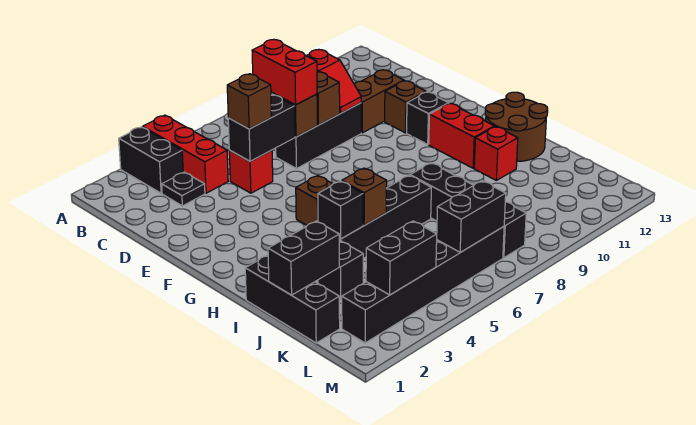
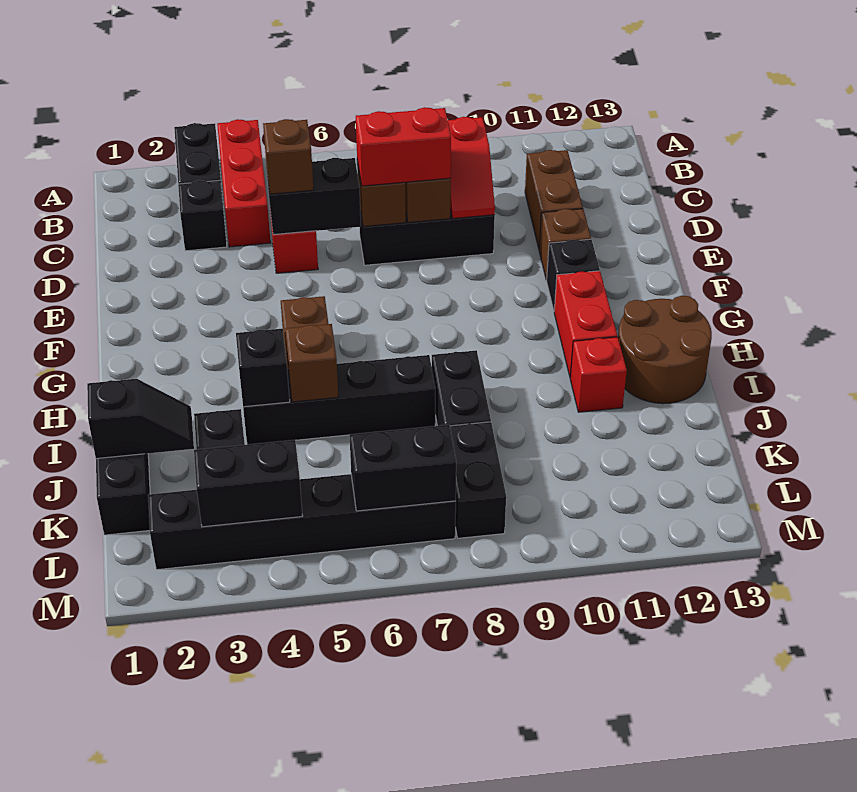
black 1x1 plate [162,172,205,206] -> black 1x1 brick [178,180,227,251]
red 1x2 brick [252,40,317,105] -> red 1x2 brick turned to [356,107,451,186]
brown 1x2 brick [354,70,404,133] -> brown 1x2 brick turned to [525,150,583,248]
black 1x2 brick [268,221,339,295] -> black 1x2 slope [87,379,194,459]

